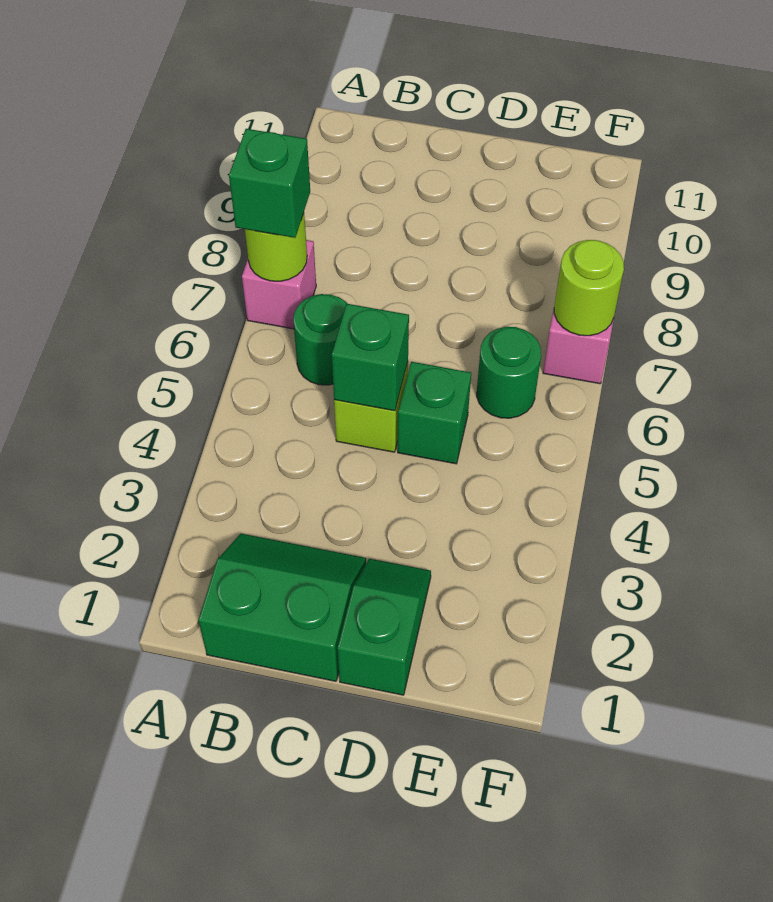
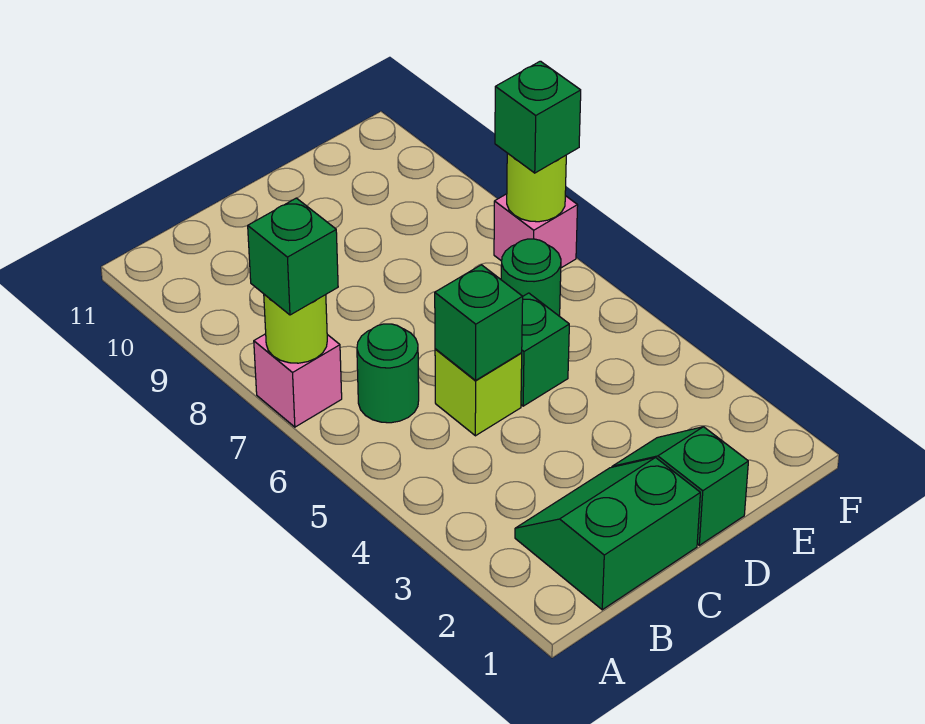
none -> green 1x1 brick [495,61,581,173]

